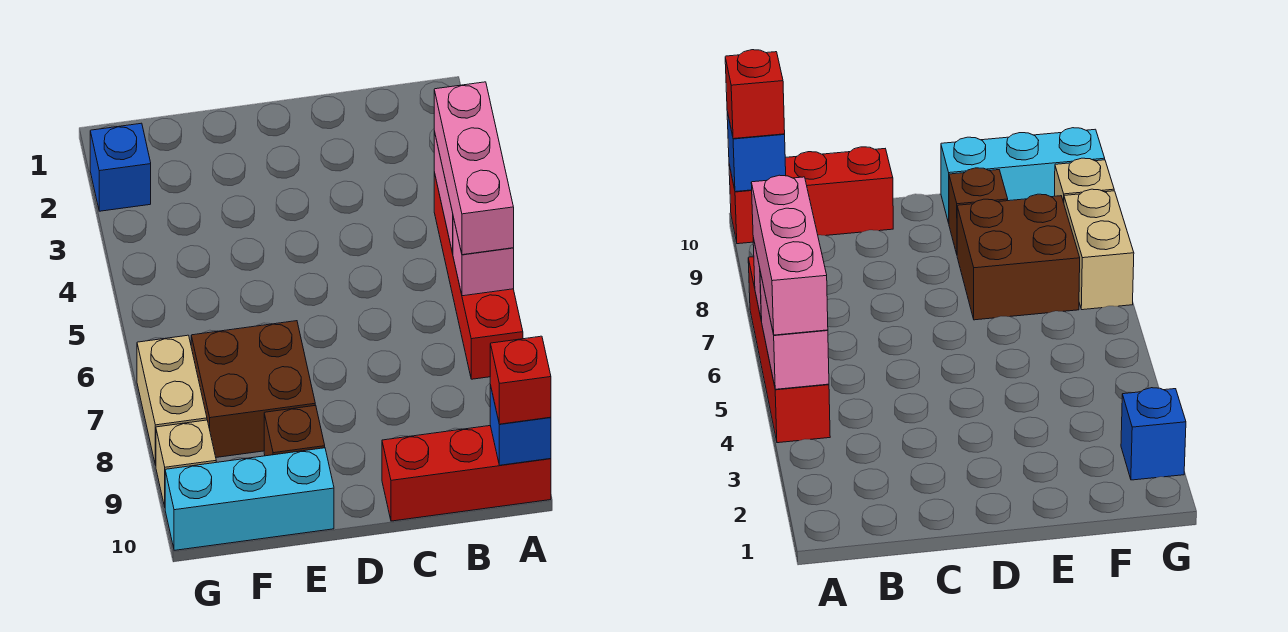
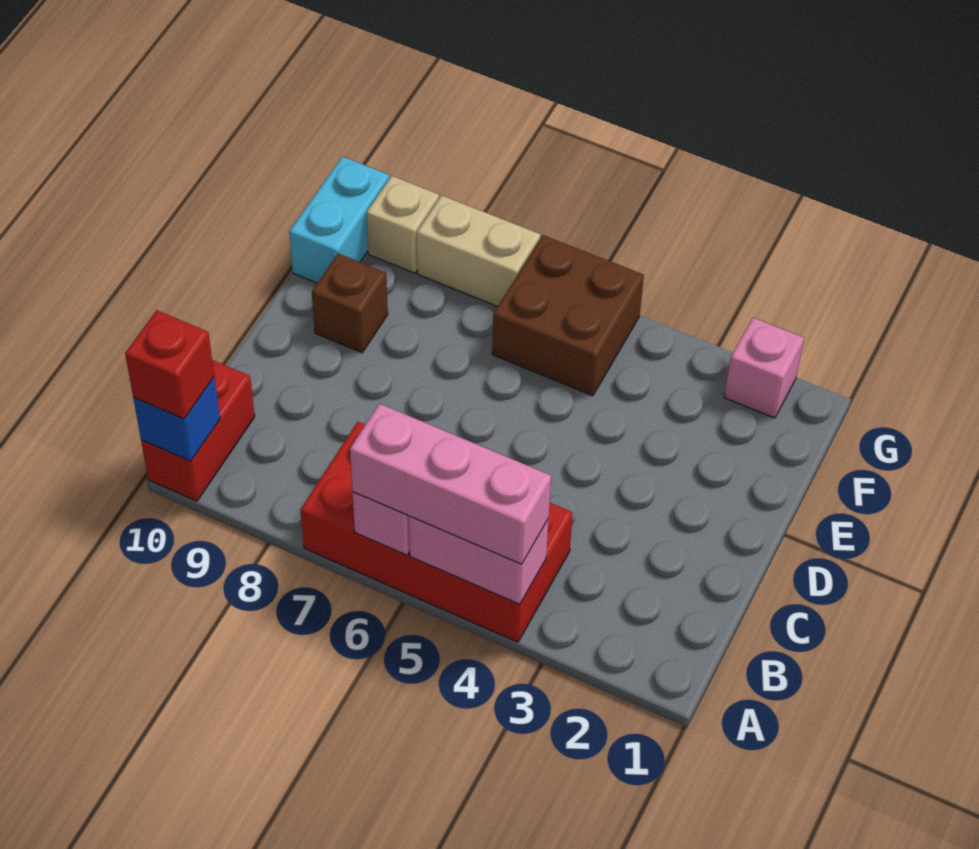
red 1x4 brick [434,173,523,379] -> red 2x4 brick [301,422,573,642]
red 1x3 brick [382,426,551,521] -> red 1x2 brick [141,360,255,501]
brown 2x2 brick [191,321,315,457] -> brown 2x2 brick moved to [492,235,644,396]
cyan 1x3 brick [165,448,334,550] -> cyan 1x2 brick [289,157,389,283]
blue 1x1 brick [90,123,151,211] -> pink 1x1 brick [724,318,804,418]

